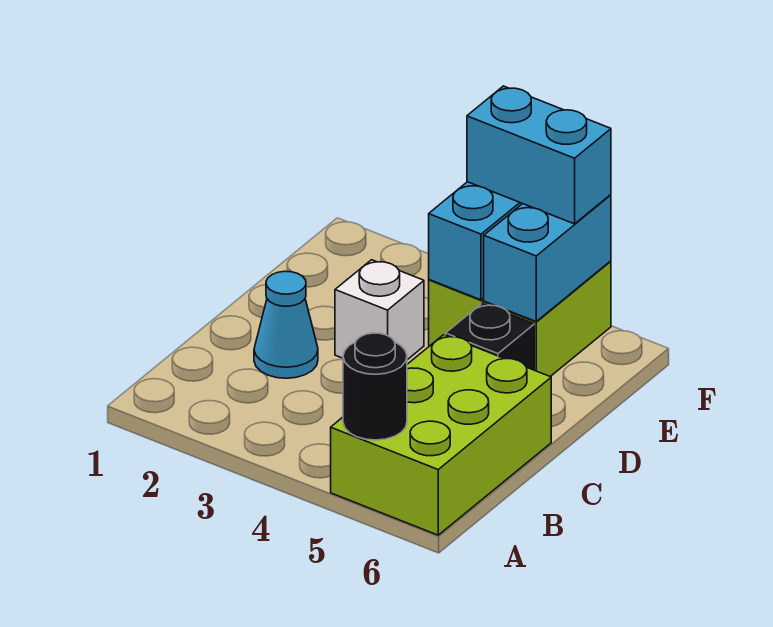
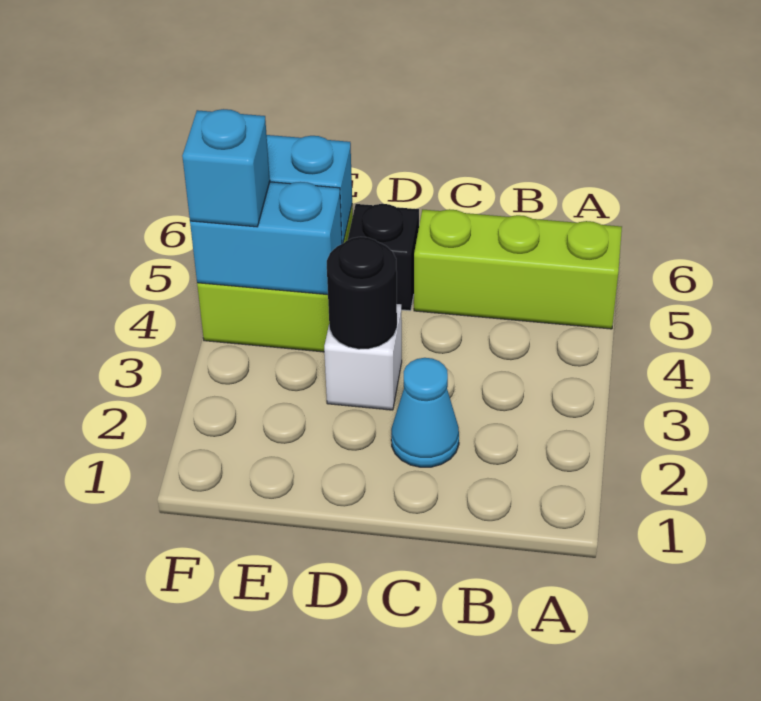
lime 2x3 brick [331,335,551,535] -> lime 1x3 brick [414,209,622,329]
black 1x1 round brick [343,333,407,440] -> black 1x1 round brick moved to [327,237,397,349]
cyan 1x2 brick [467,86,611,224] -> cyan 1x1 brick [182,109,270,227]

